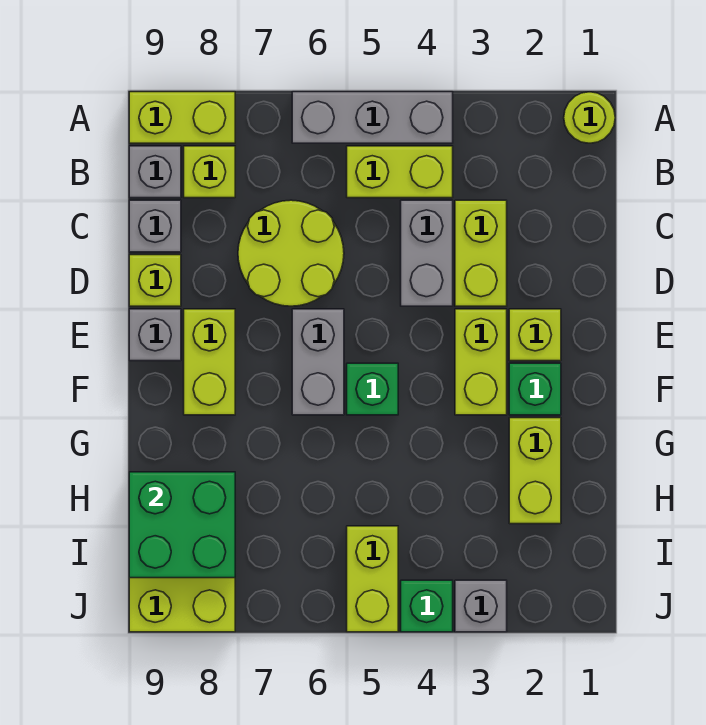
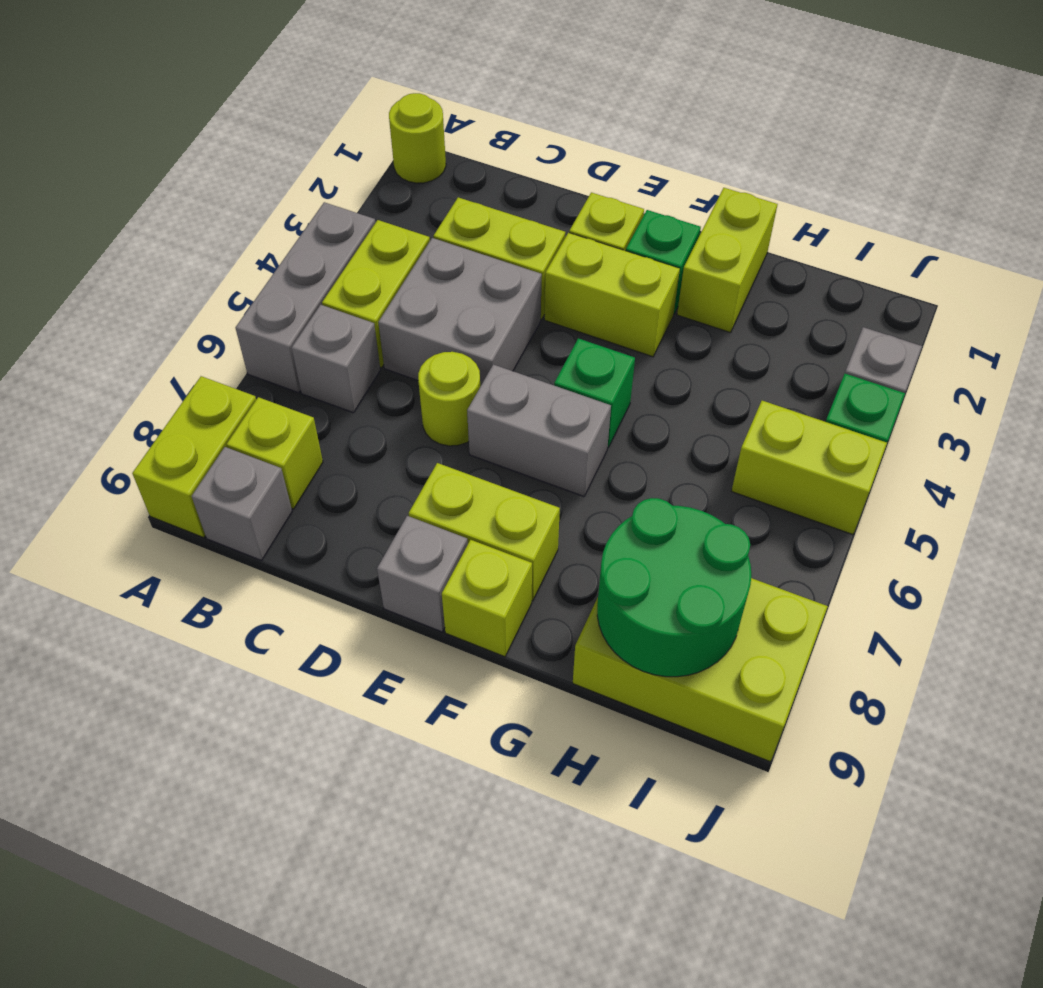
grey 1x2 brick [401,200,453,306] -> grey 2x2 brick [378,238,542,386]
lime 2x2 round brick [238,200,344,306] -> lime 1x1 round brick [418,352,480,446]
grey 1x1 brick [129,200,181,252] -> grey 1x1 brick moved to [292,305,380,413]
lime 1x1 brick [129,255,181,306] -> lime 1x1 brick moved to [442,540,532,657]
lime 1x2 brick [509,418,561,524] -> lime 1x2 brick turned to [677,188,778,333]
green 2x2 brick [129,472,235,578] -> green 2x2 round brick [597,498,751,677]

